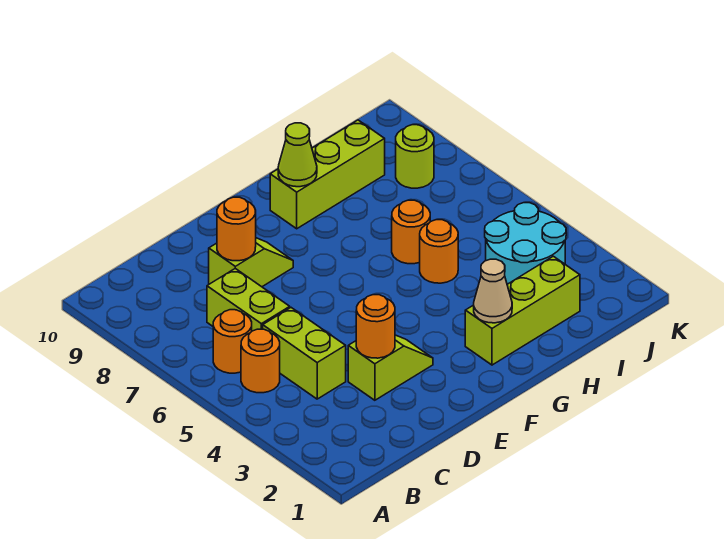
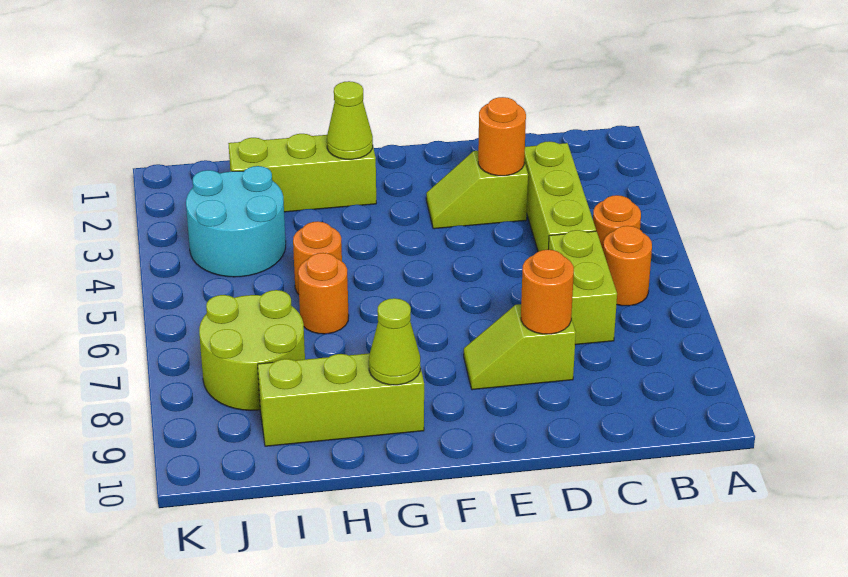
lime 1x2 brick [263,308,346,399] -> lime 1x3 brick [524,141,596,251]
tan 1x1 cone [474,259,512,323] -> lime 1x1 cone [327,81,373,159]
lime 1x1 round brick [396,125,434,188] -> lime 2x2 round brick [199,290,305,410]

